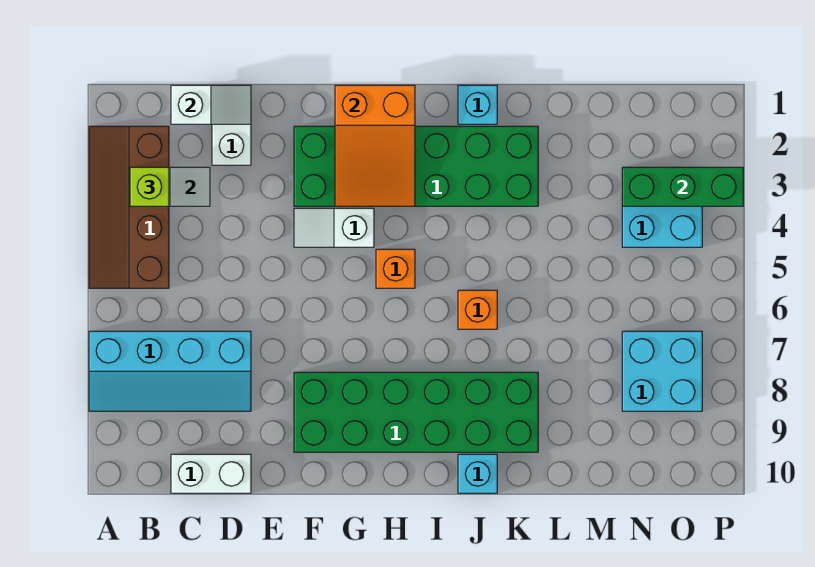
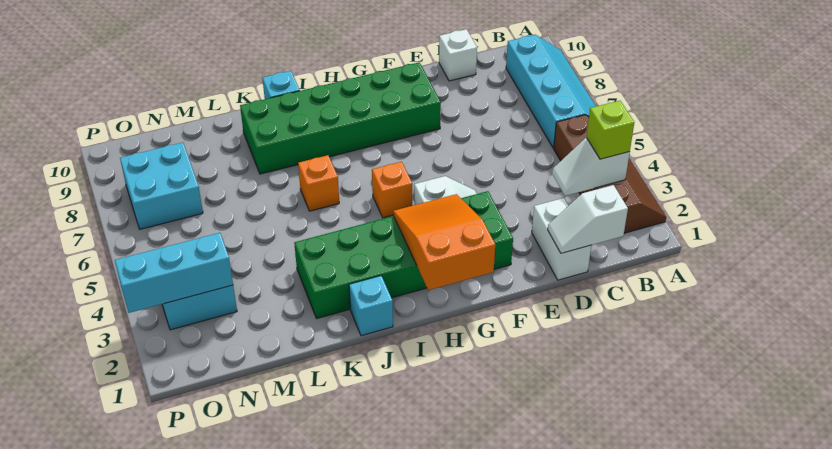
cyan 2x4 slope [89,331,251,411] -> cyan 2x4 slope turned to [506,35,596,148]
white 1x2 brick [171,454,251,493] -> white 1x1 brick [439,29,477,81]
green 1x3 brick [622,167,743,206] -> cyan 1x3 brick [115,233,233,313]

